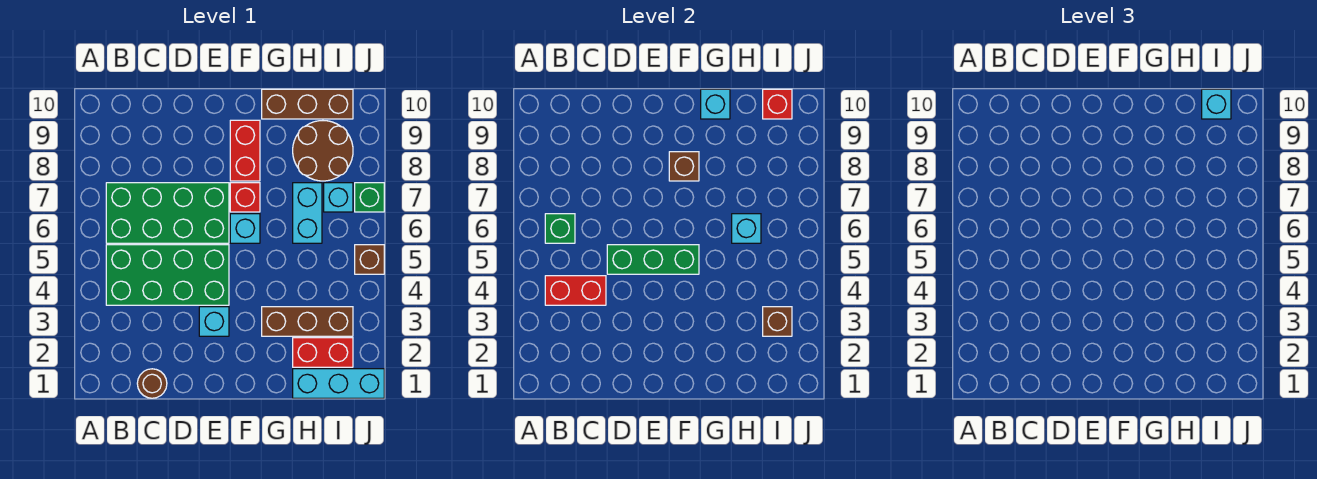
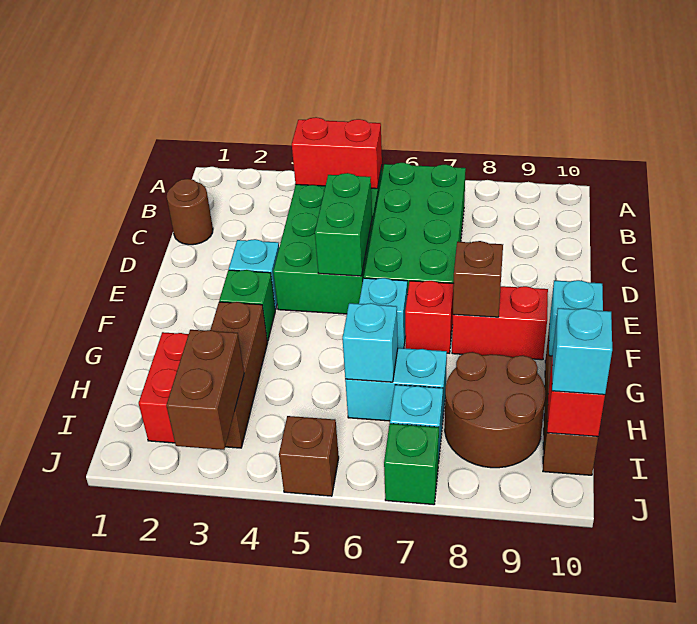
red 1x2 brick [545,276,606,305] -> red 1x2 brick turned to [292,117,382,189]
green 1x1 brick [545,214,575,243] -> green 1x1 brick moved to [219,270,276,341]
green 1x3 brick [607,245,699,274] -> green 1x2 brick [315,173,372,276]
cyan 1x3 brick [293,369,384,398] -> none
brown 1x1 brick [763,307,792,336] -> brown 1x2 brick [166,330,244,450]

